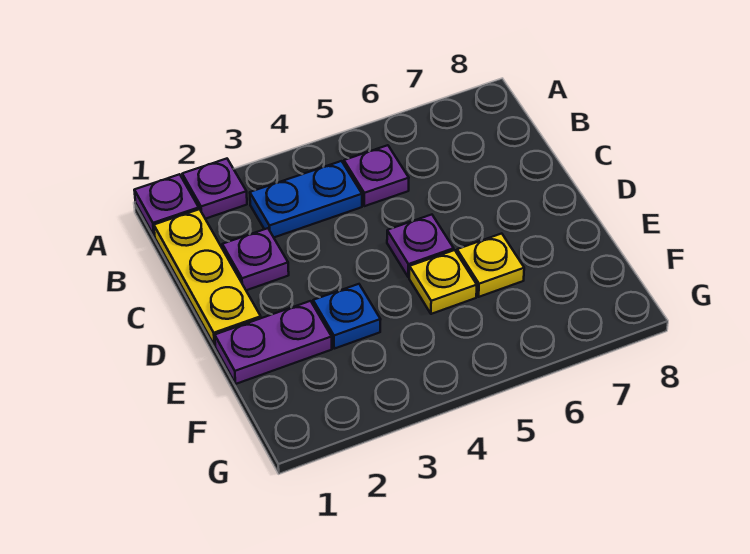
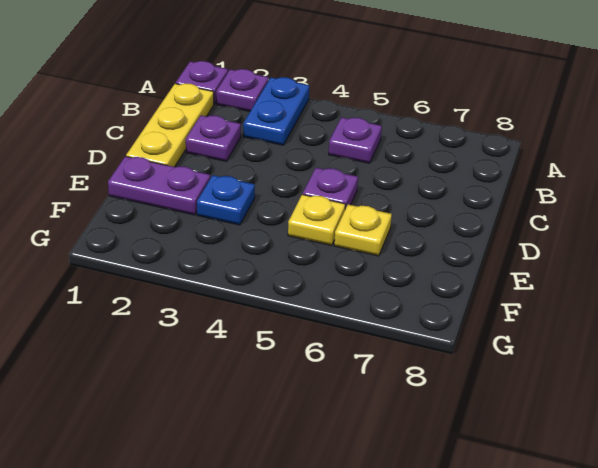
blue 1x2 plate [250,161,362,237] -> blue 1x2 plate turned to [243,77,310,145]

